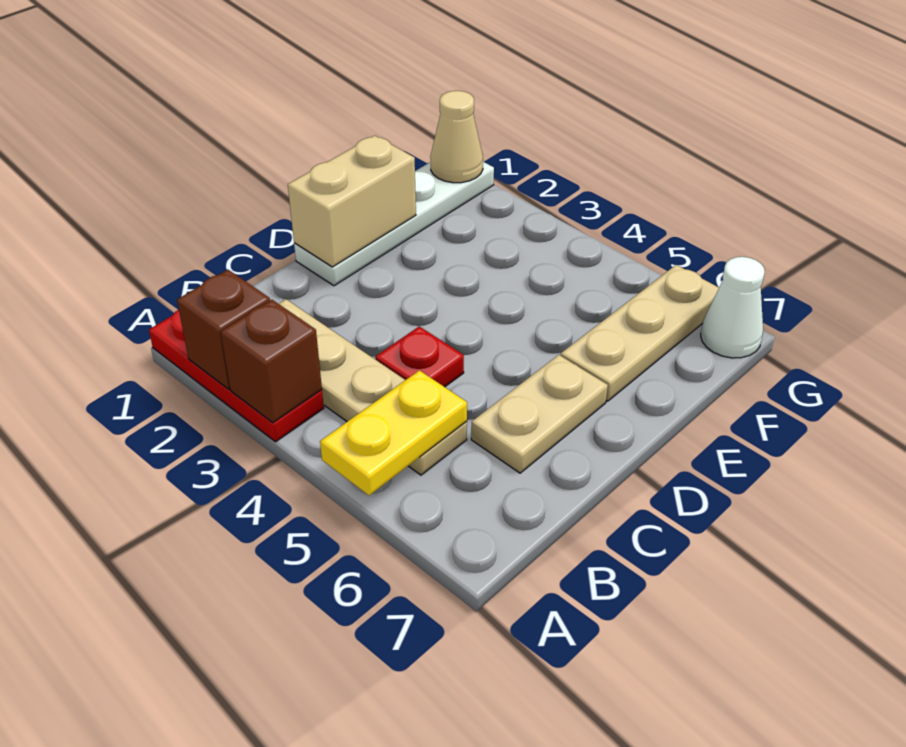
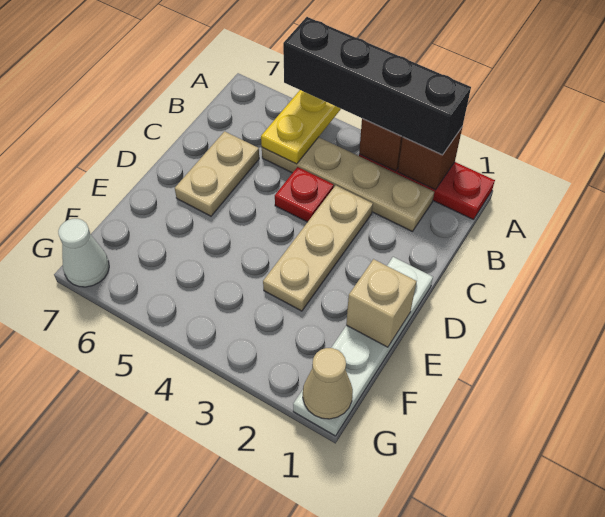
none -> black 1x4 brick [283,17,471,155]
tan 1x2 brick [288,135,416,267] -> tan 1x1 brick [346,259,416,347]
tan 1x3 plate [561,265,719,401] -> tan 1x3 plate moved to [263,186,373,311]

